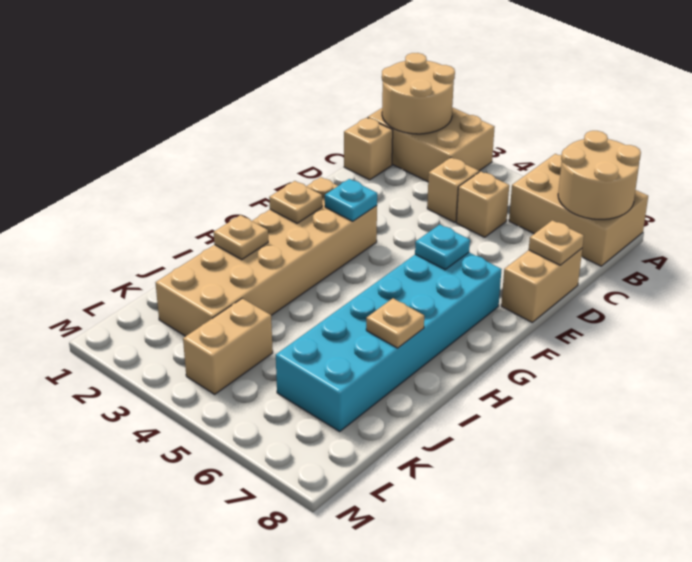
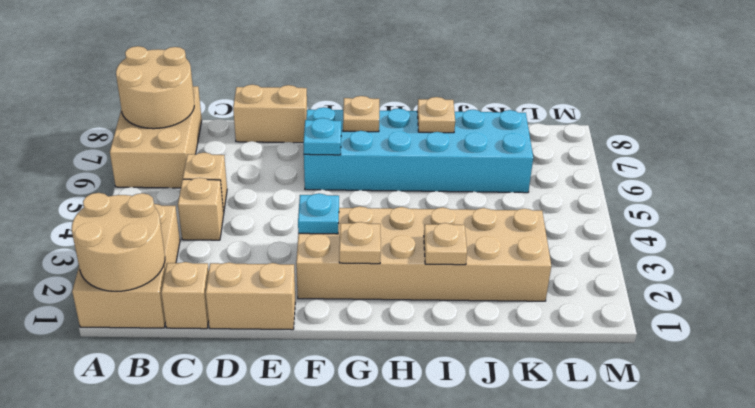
tan 1x1 plate [529,220,584,265] -> tan 1x1 plate moved to [343,96,379,132]
tan 1x2 brick [183,298,273,394] -> tan 1x2 brick moved to [206,262,295,330]

